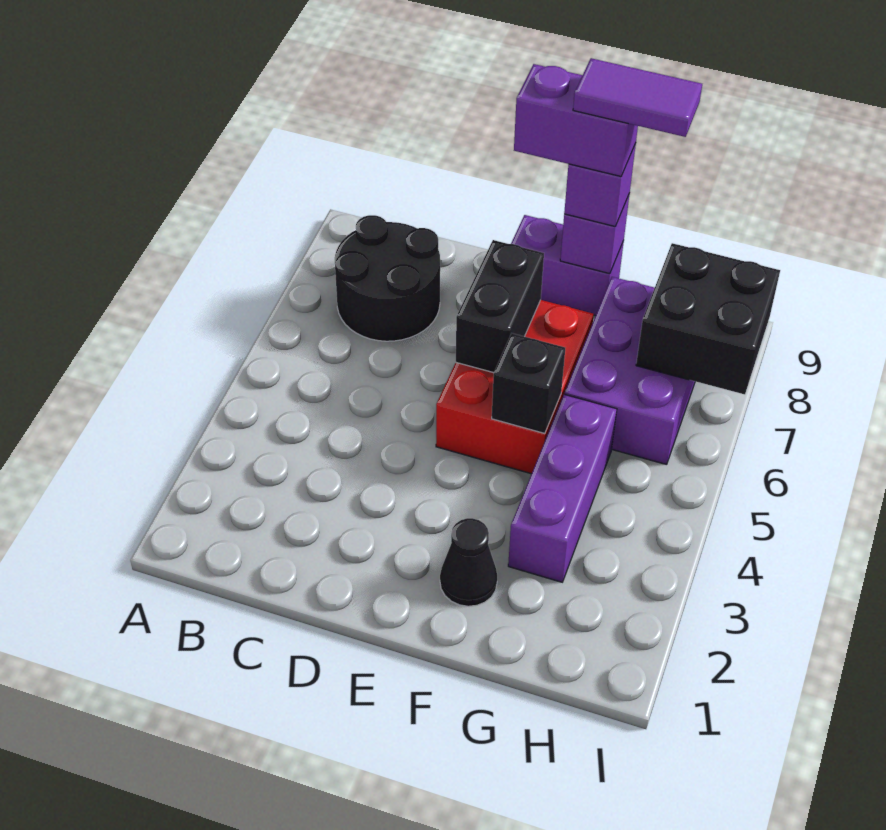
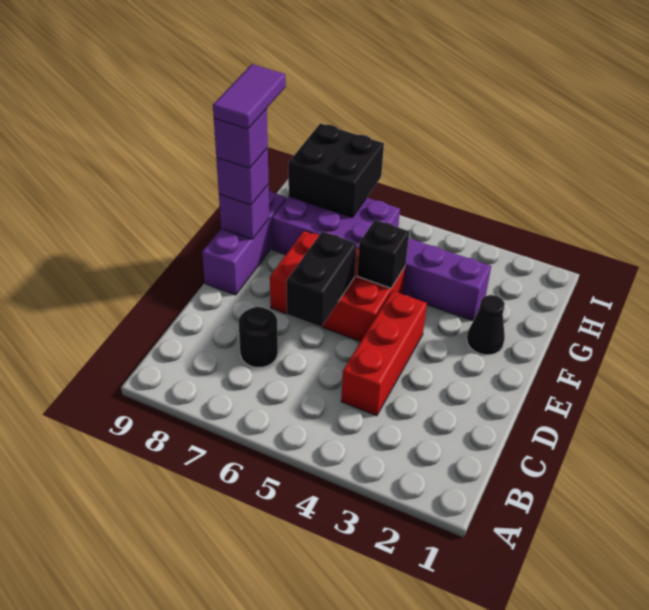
black 2x2 round brick [335,215,440,341] -> black 1x1 round brick [239,307,278,367]
none -> red 1x3 brick [341,291,427,416]
black 1x2 brick [456,240,544,373] -> black 1x2 brick turned to [287,231,357,327]
purple 1x2 brick [511,215,624,316] -> purple 1x3 brick [202,191,286,295]
purple 1x2 brick [514,64,638,176] -> purple 1x1 brick [214,109,268,168]

